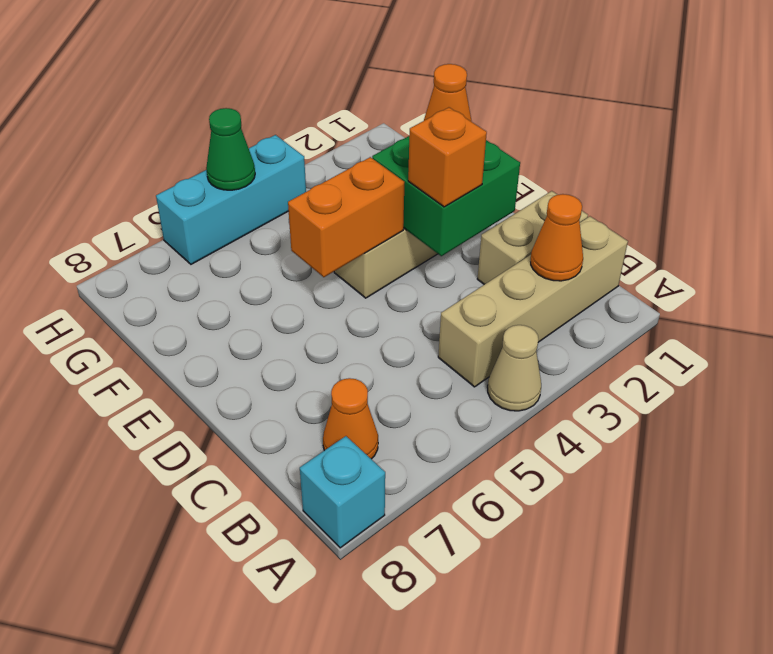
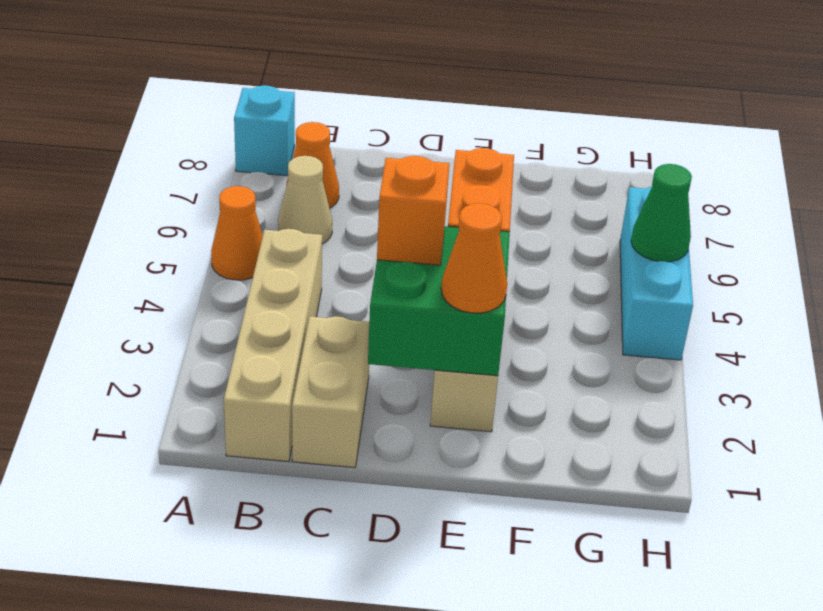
tan 1x1 cone [488,325,541,411] -> tan 1x1 cone moved to [278,156,332,244]
orange 1x1 cone [531,194,583,281] -> orange 1x1 cone moved to [211,186,263,280]

